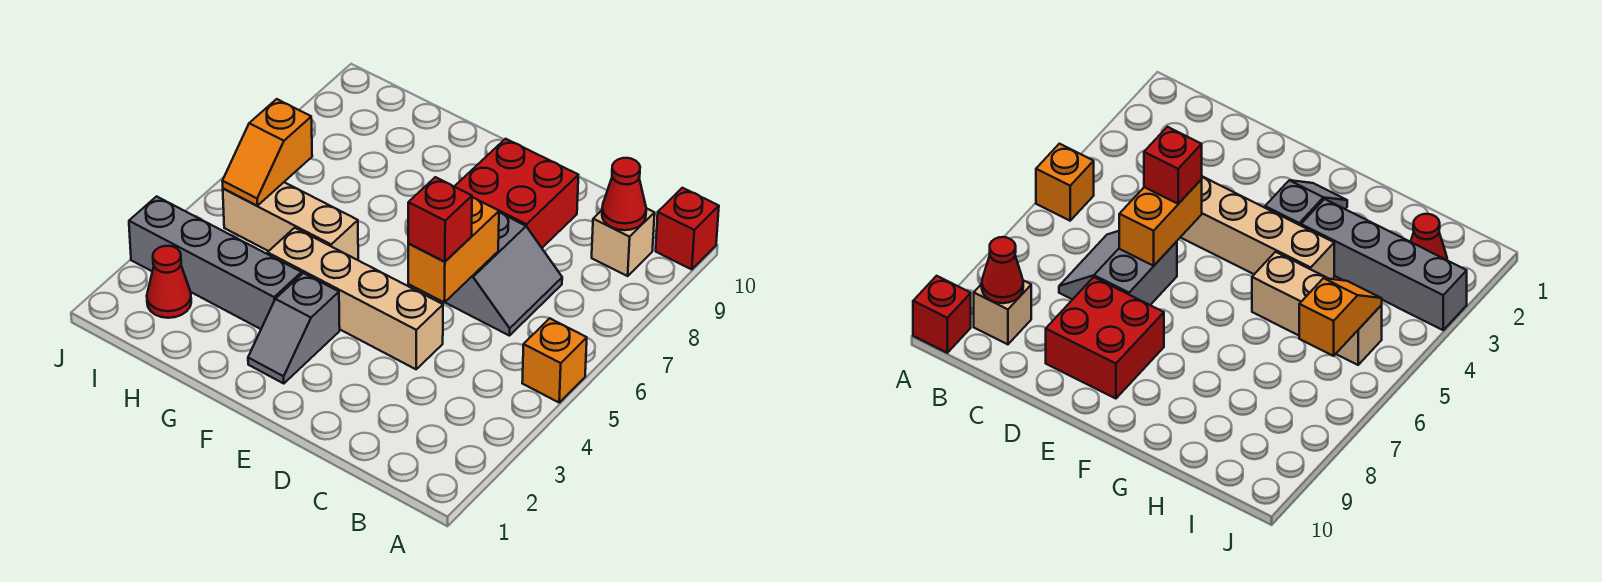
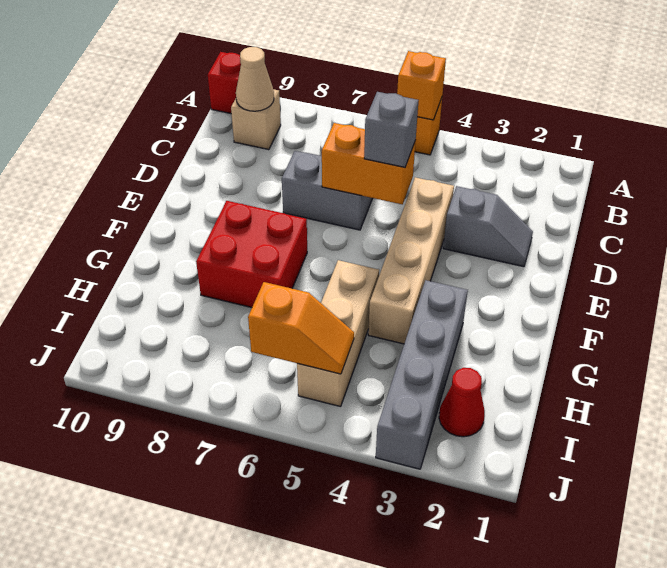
none -> orange 1x1 brick [397,51,446,120]
red 1x1 cone [602,158,646,230] -> tan 1x1 cone [236,47,274,111]
red 1x1 brick [408,177,472,262] -> grey 1x1 brick [364,92,419,167]
red 2x2 brick [454,139,578,248] -> red 2x2 brick moved to [196,201,307,307]
grey 1x2 slope [248,273,340,384] -> grey 1x2 slope moved to [443,186,533,267]

